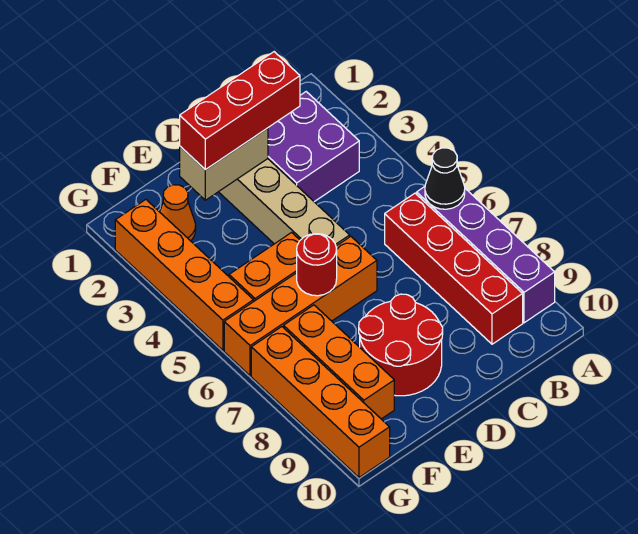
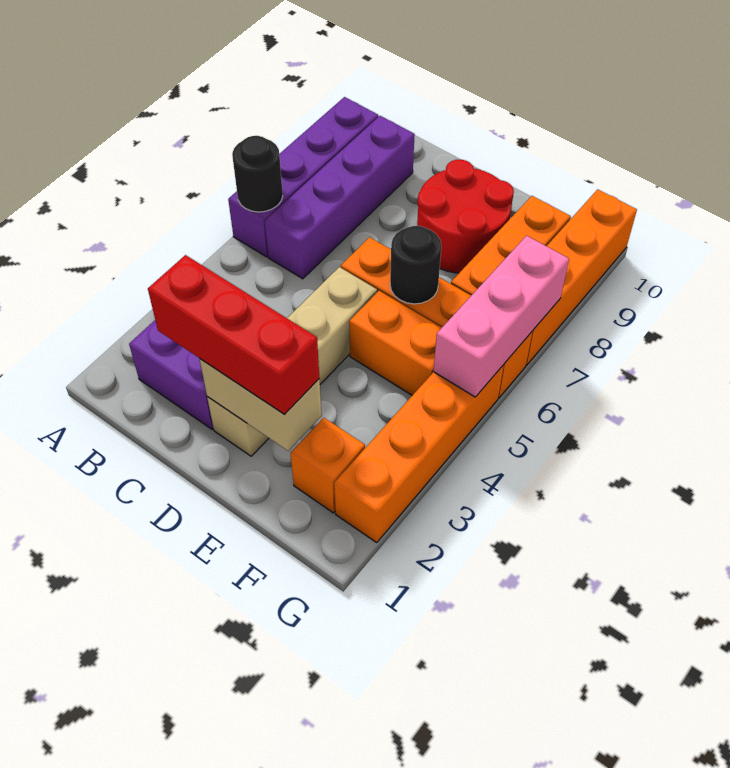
black 1x1 cone [425,148,465,209] -> black 1x1 round brick [232,136,283,212]
red 1x4 brick [385,193,523,344] -> purple 1x4 brick [265,116,415,279]
red 1x1 round brick [297,234,337,296] -> black 1x1 round brick [390,226,441,304]
orange 1x1 cone [160,185,196,241] -> orange 1x1 brick [291,418,365,513]
none -> pink 1x3 brick [433,236,569,397]

